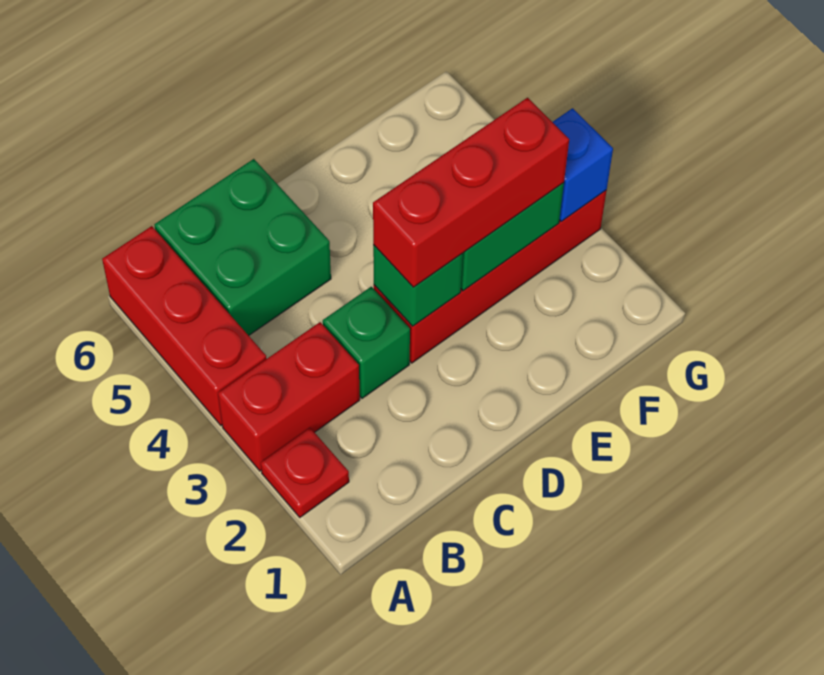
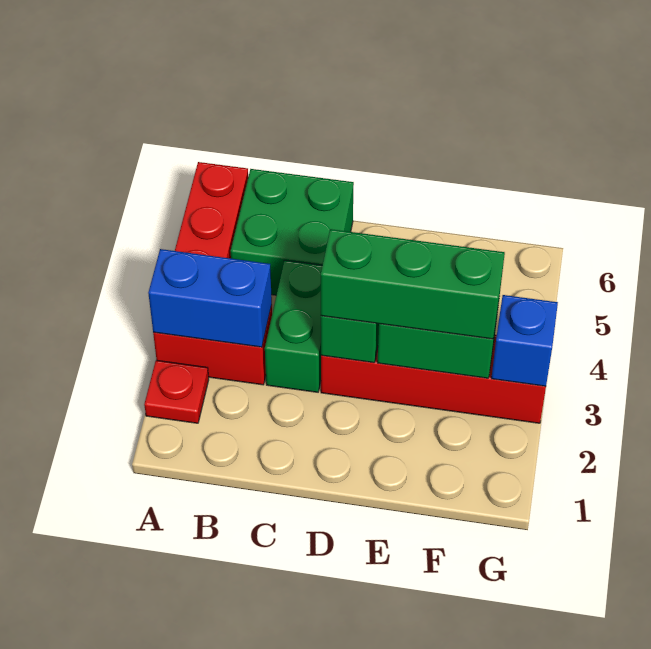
none -> blue 1x2 brick [148,249,272,347]
green 1x1 brick [323,287,410,398] -> green 1x2 brick [265,260,322,392]
red 1x3 brick [373,98,569,287] -> green 1x3 brick [321,229,505,339]

